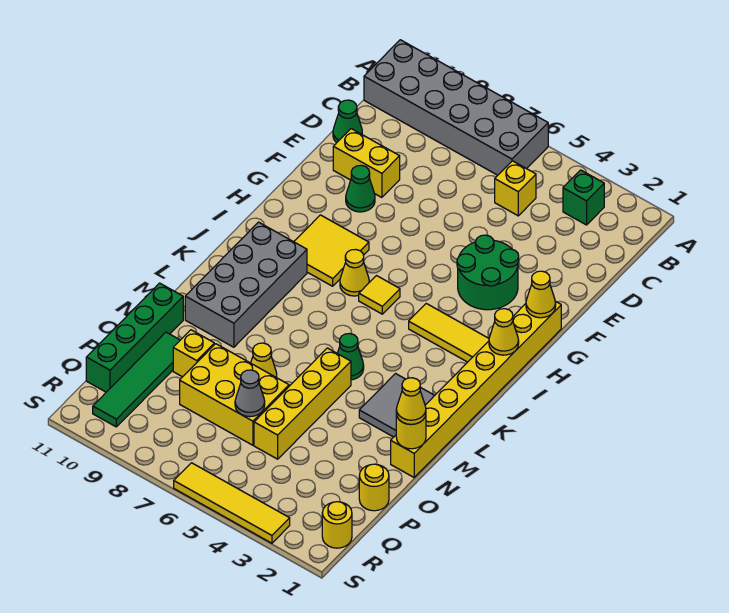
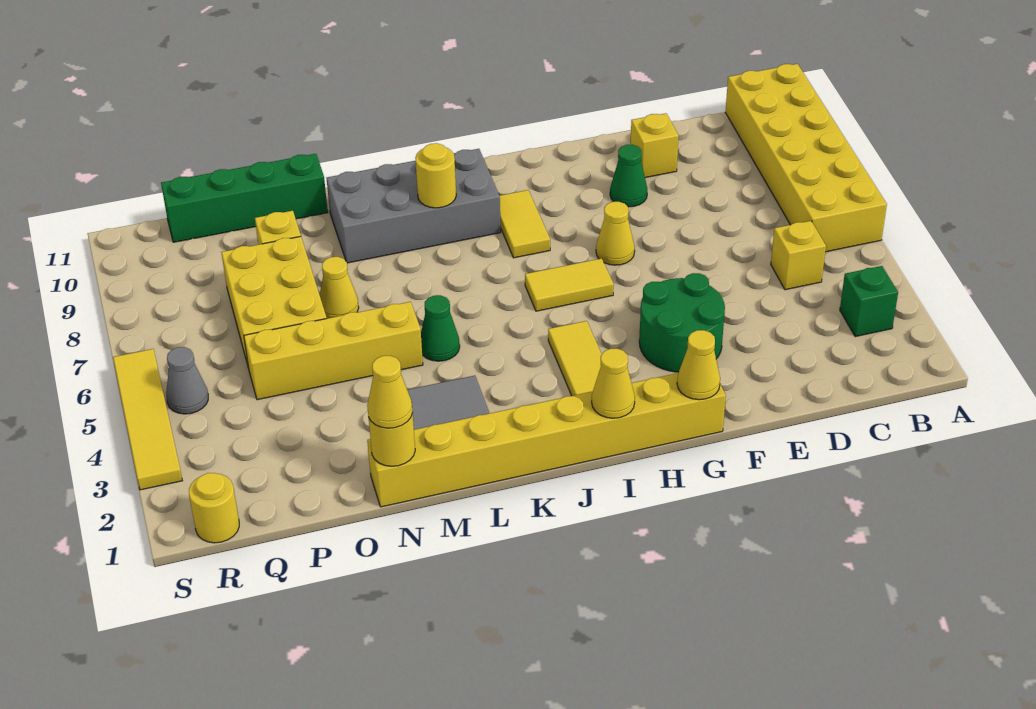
grey 2x6 brick [364,40,548,175] -> yellow 2x6 brick [725,64,887,252]
green 1x1 cone [333,100,362,143] -> none
yellow 1x2 brick [333,129,400,197] -> yellow 1x1 brick [631,113,679,178]
yellow 2x2 tile [294,215,369,286] -> yellow 1x2 tile [500,190,550,258]
yellow 1x1 tile [359,276,400,314] -> yellow 1x2 tile [525,258,614,311]
yellow 1x1 cone [340,249,369,296] -> yellow 1x1 cone moved to [596,202,635,265]
green 1x4 tile [93,332,180,427] -> none
yellow 1x1 round brick [359,464,389,511] -> yellow 1x1 round brick moved to [415,143,456,208]
grey 1x1 cone [235,370,265,417] -> grey 1x1 cone moved to [166,347,208,414]

